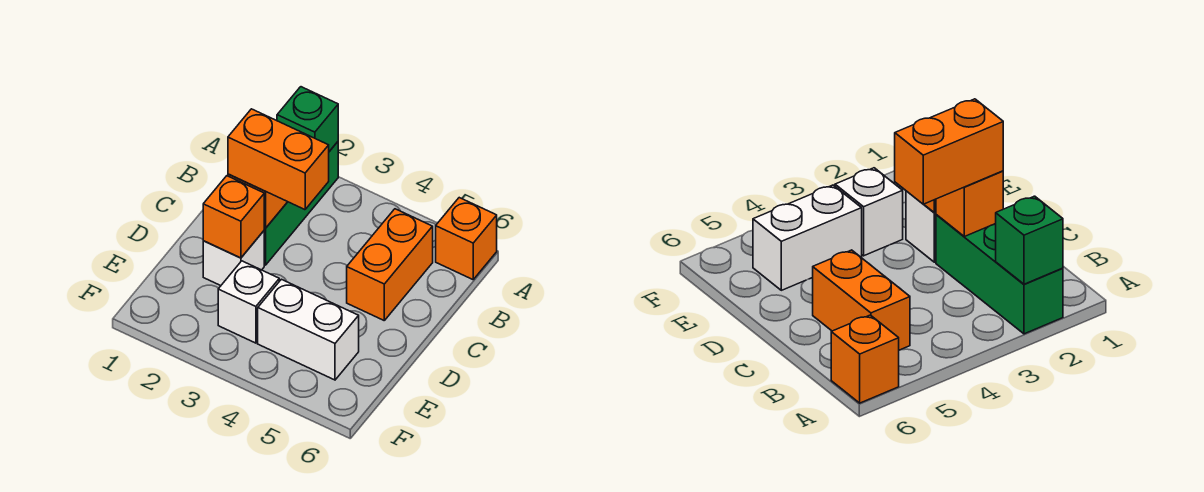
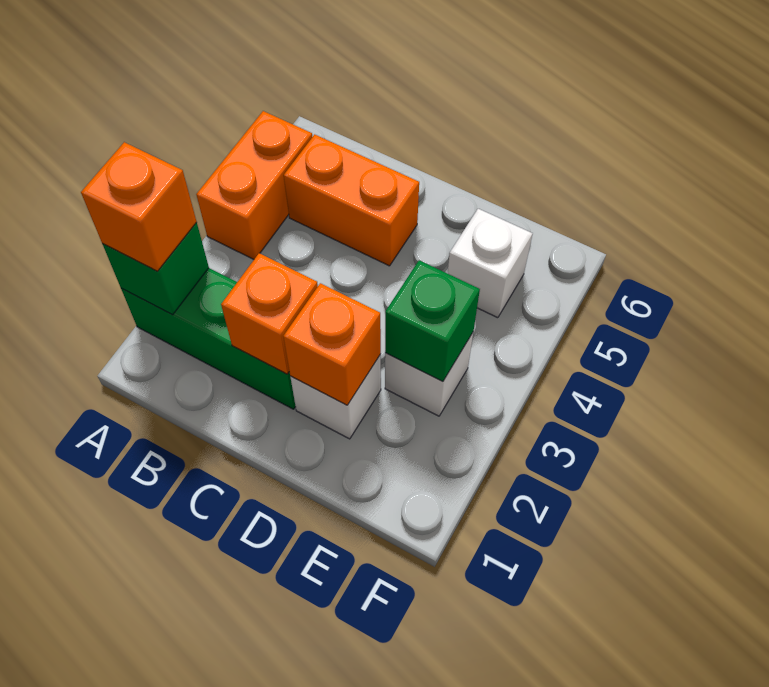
orange 1x1 brick [436,198,497,280] -> orange 1x1 brick moved to [81,142,197,271]
orange 1x2 brick [228,109,329,210] -> orange 1x2 brick moved to [196,111,312,259]
none -> green 1x1 brick [385,260,480,382]
white 1x2 brick [258,279,359,380] -> white 1x1 brick [448,209,533,318]

